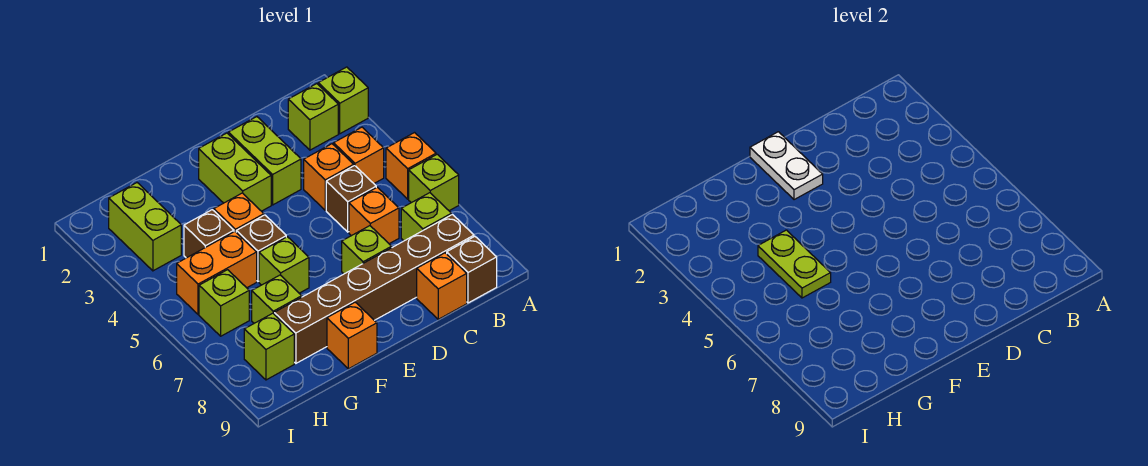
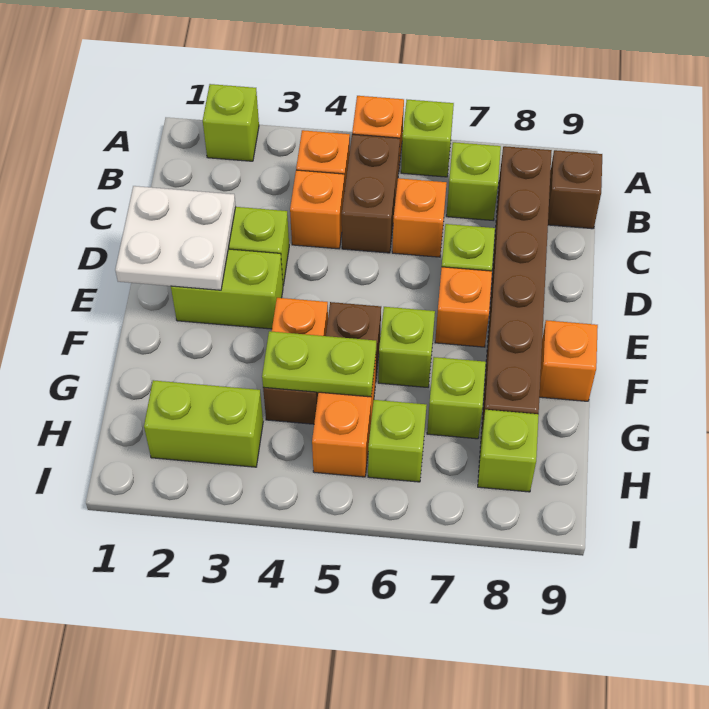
lime 1x1 brick [288,84,338,150] -> none
brown 1x1 brick [326,165,376,232] -> brown 1x2 brick [342,134,400,253]
orange 1x1 brick [417,253,467,319] -> orange 1x1 brick moved to [435,267,492,347]
white 1x2 plate [750,132,823,200] -> white 2x2 plate [115,186,236,290]

